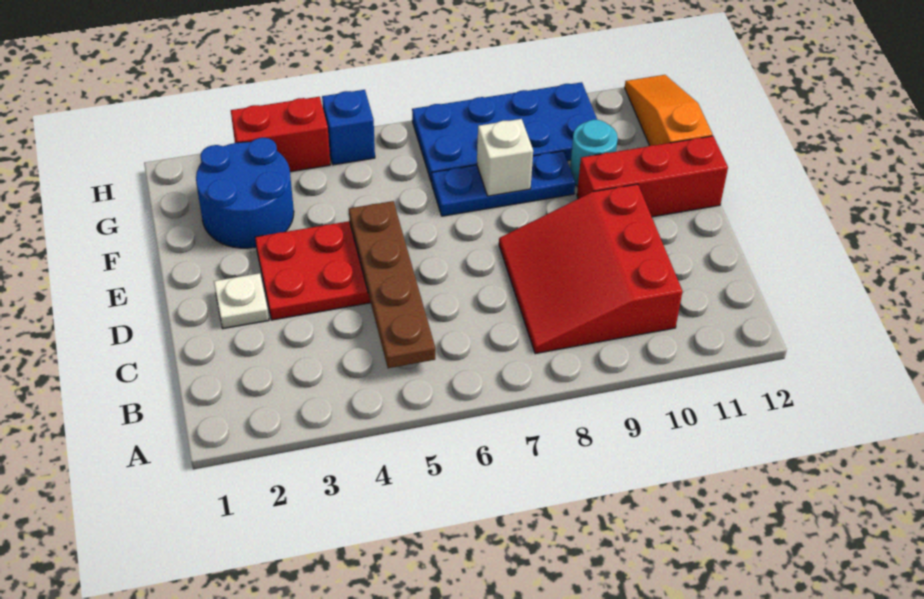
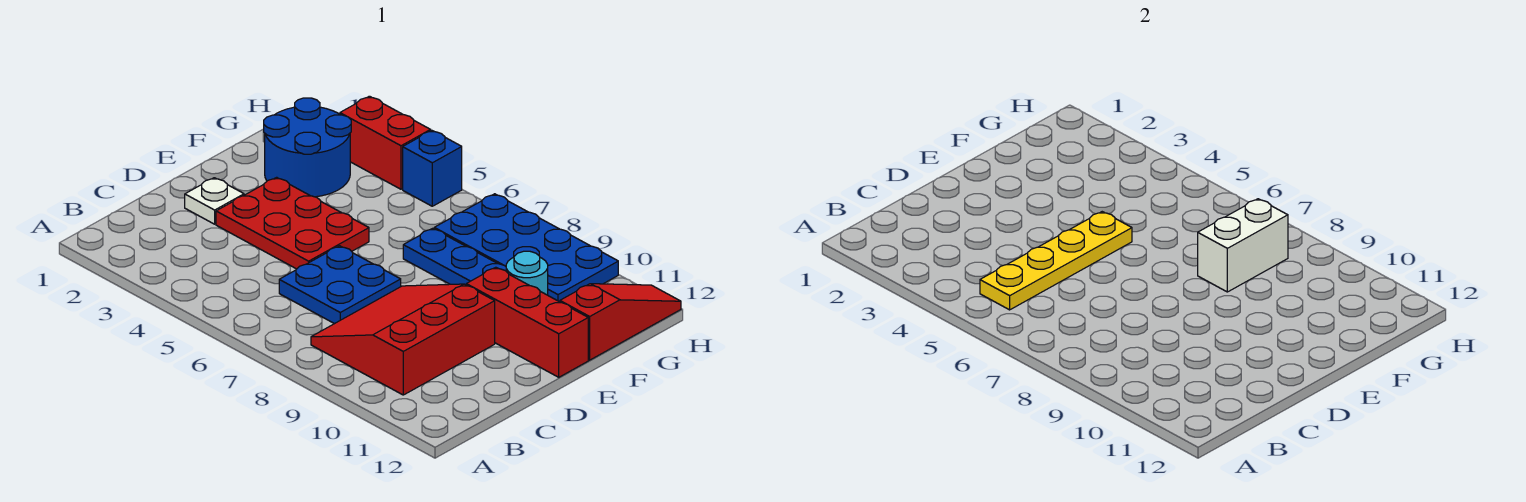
brown 1x4 plate [349,201,435,368] -> yellow 1x4 plate [980,212,1132,310]
none -> blue 2x2 plate [279,246,401,324]
white 1x1 brick [477,119,533,196] -> white 1x2 brick [1198,199,1288,292]
orange 1x3 slope [625,75,713,146] -> red 1x3 slope [560,284,681,360]

